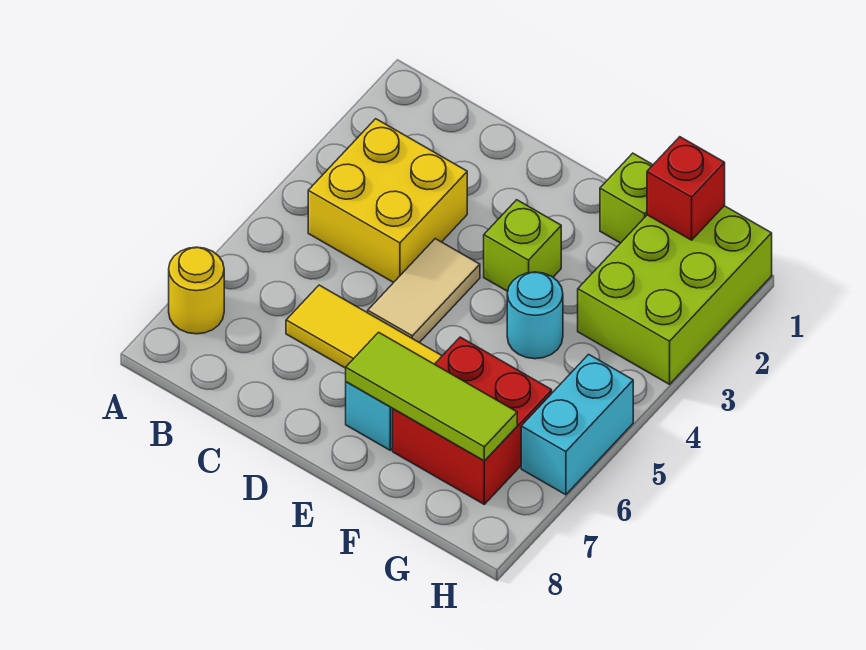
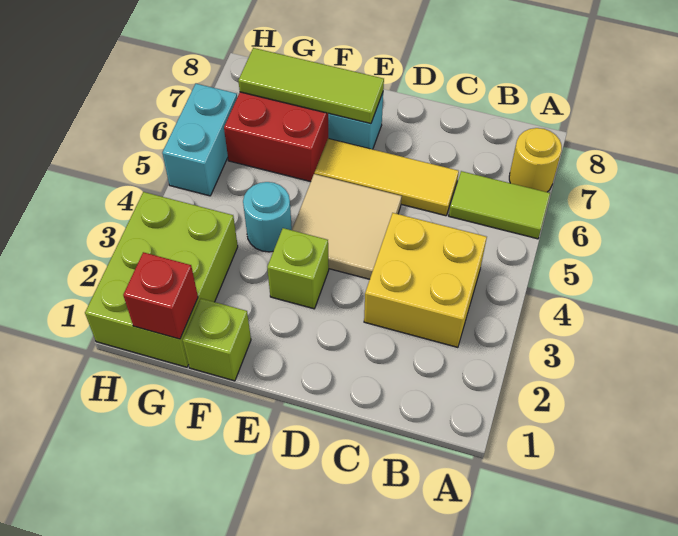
none -> lime 1x2 tile [449,171,550,239]
tan 1x2 tile [368,239,480,343] -> tan 2x2 tile [292,174,402,279]

